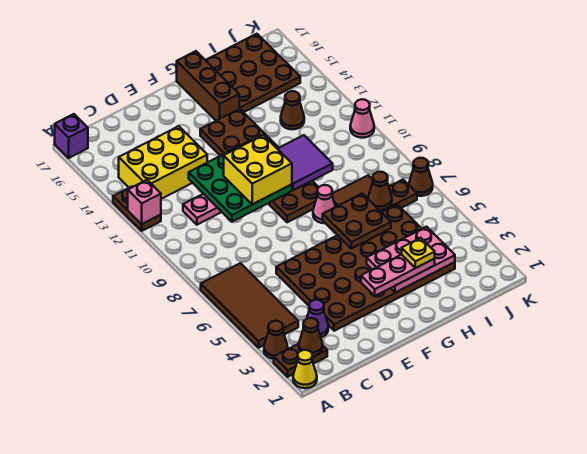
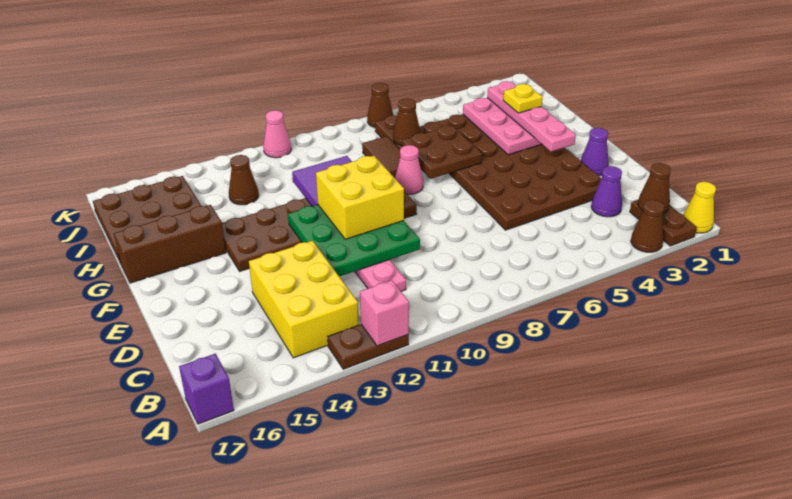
brown 2x4 tile [201,263,298,348] -> none
none -> purple 1x1 cone [581,128,609,176]
pink 1x3 plate [361,255,435,296] -> pink 1x4 plate [487,81,576,152]

